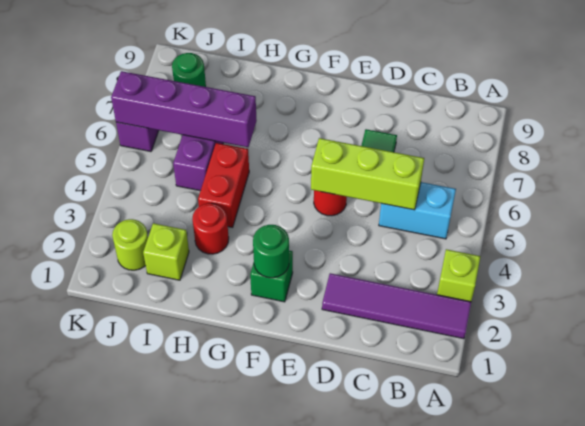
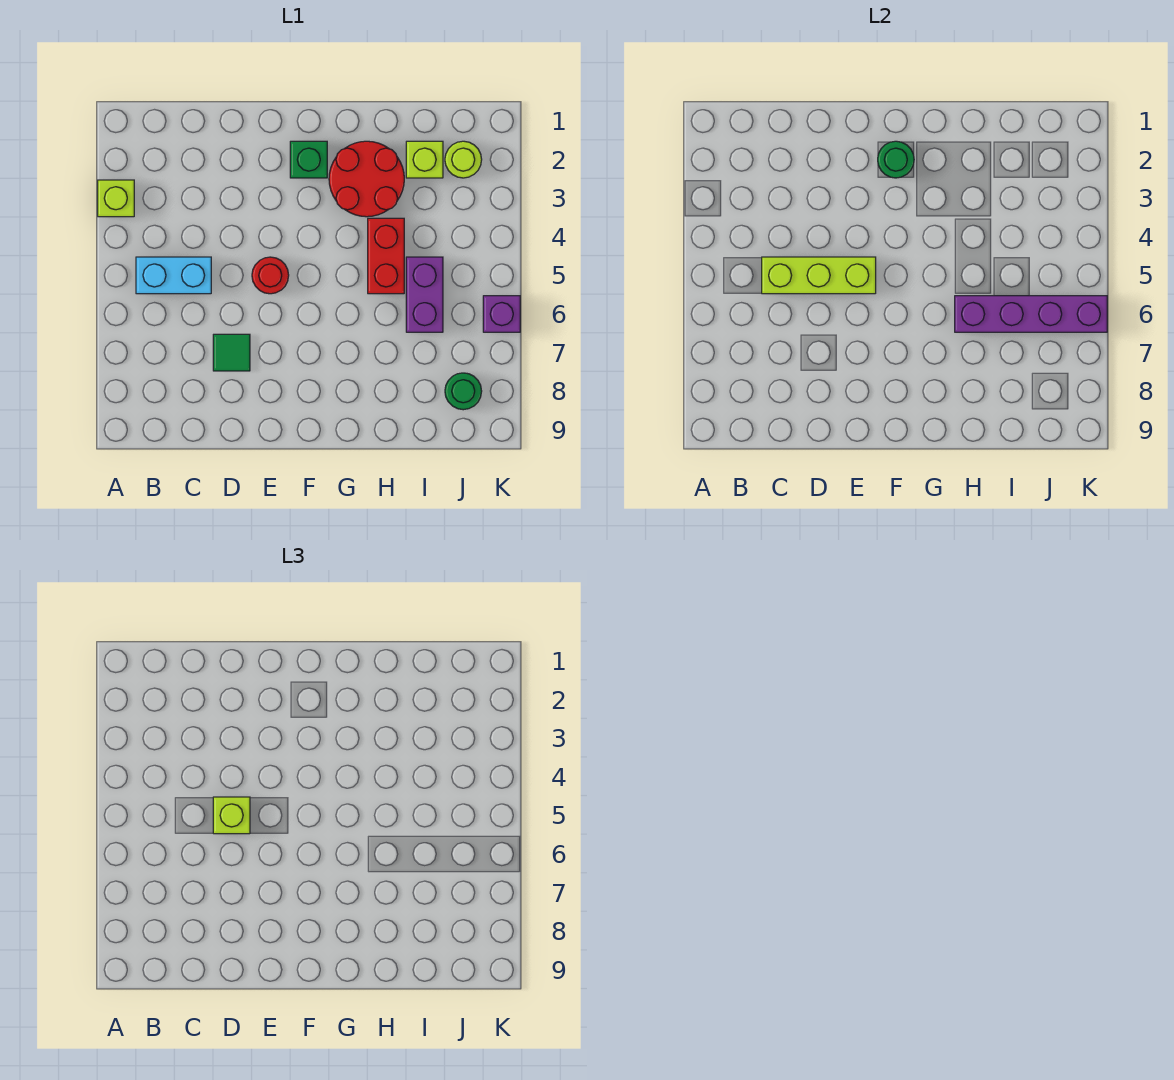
purple 1x4 tile [322,273,471,339] -> none
none -> lime 1x1 brick [213,797,250,834]
red 1x1 round brick [192,203,229,254] -> red 2x2 round brick [329,141,404,217]

